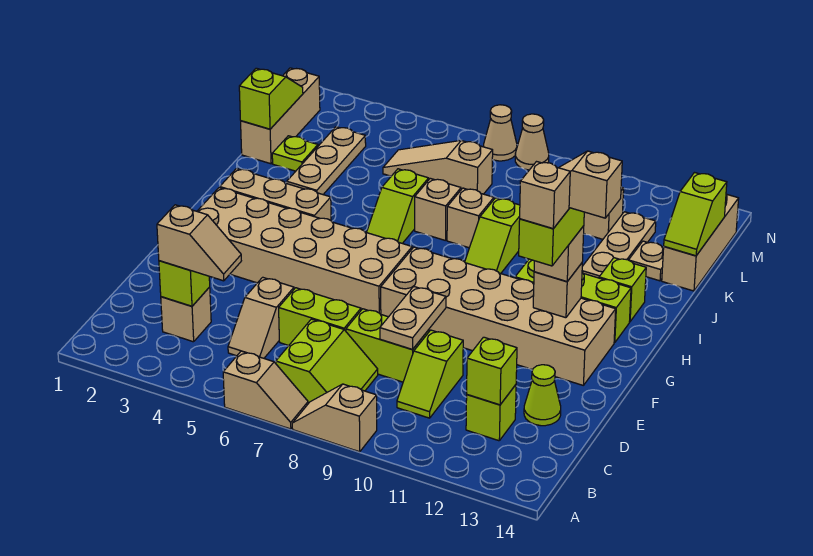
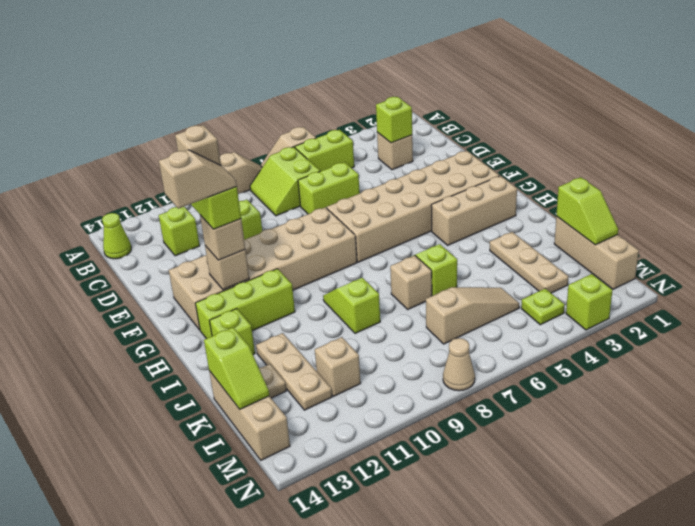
tan 1x2 slope [157,205,241,281] -> none
tan 1x2 slope [228,277,294,358] -> none
lime 1x1 brick [467,337,517,405] -> lime 1x1 brick moved to [566,274,612,330]
lime 1x2 brick [346,309,429,382] -> lime 1x2 brick moved to [295,130,354,171]
tan 1x2 plate [380,286,446,350] -> none
lime 1x1 cone [524,365,561,426] -> lime 1x1 cone moved to [102,213,131,259]
tan 1x1 brick [447,188,494,248] -> none
lime 1x1 plate [272,136,318,171] -> lime 1x1 plate moved to [521,289,565,325]
lime 1x2 slope [664,173,727,256] -> lime 1x2 slope turned to [204,327,269,409]
tan 1x1 cone [484,105,517,161] -> none

